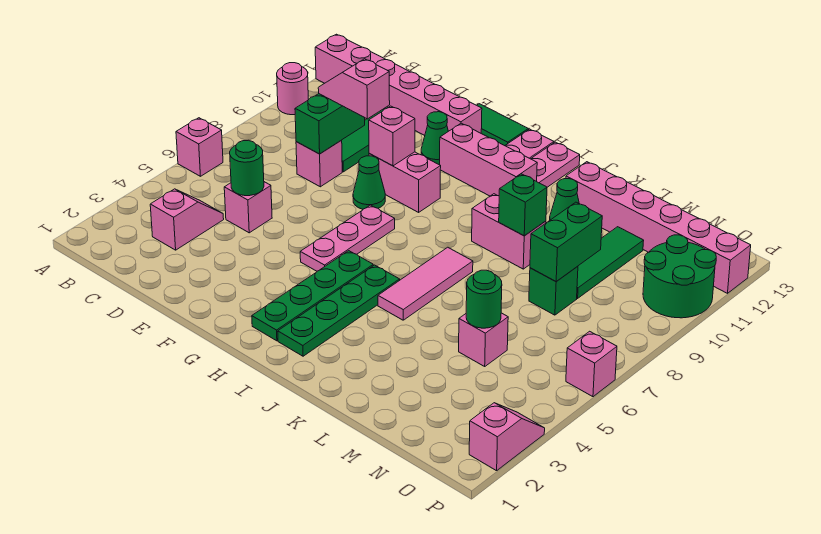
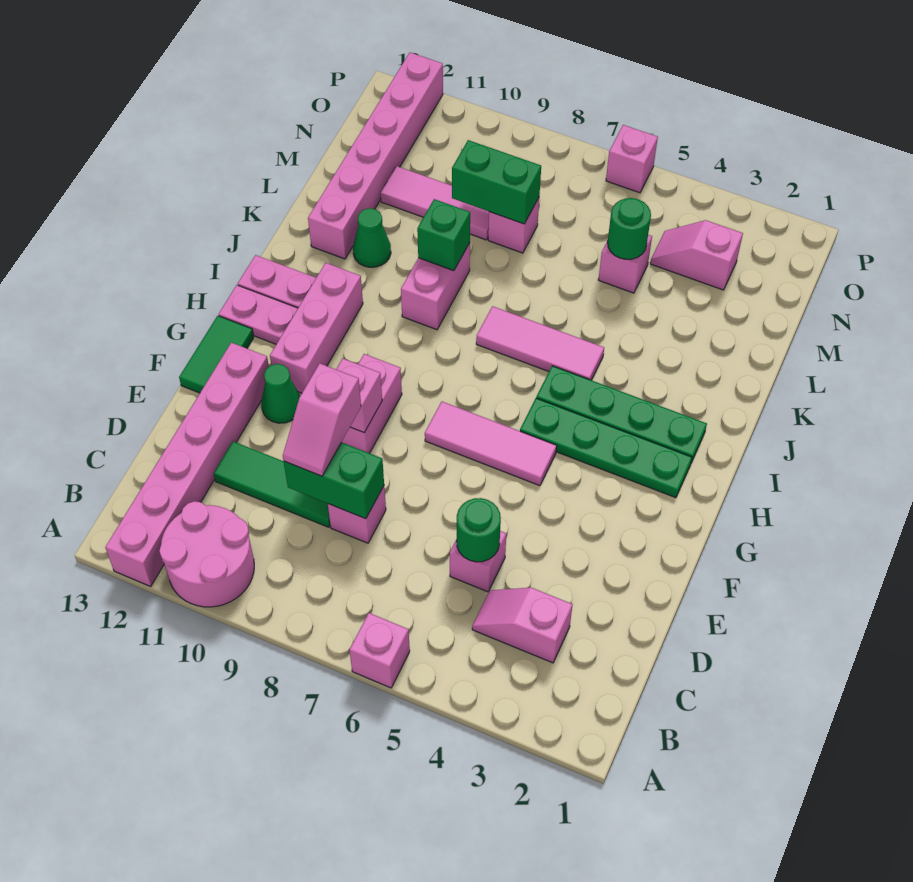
pink 1x1 round brick [277,63,308,115] -> pink 2x2 round brick [159,501,254,607]
green 1x1 cone [353,156,385,209] -> none
pink 1x3 plate [300,205,395,271] -> pink 1x3 tile [425,402,557,486]
green 1x1 brick [529,266,578,315] -> pink 1x1 brick [488,198,539,253]
green 1x3 tile [577,227,644,298] -> pink 1x3 tile [381,166,489,240]
green 2x2 round brick [643,235,716,318] -> none
pink 1x2 slope [469,403,545,471] -> pink 1x2 slope moved to [650,220,743,290]

